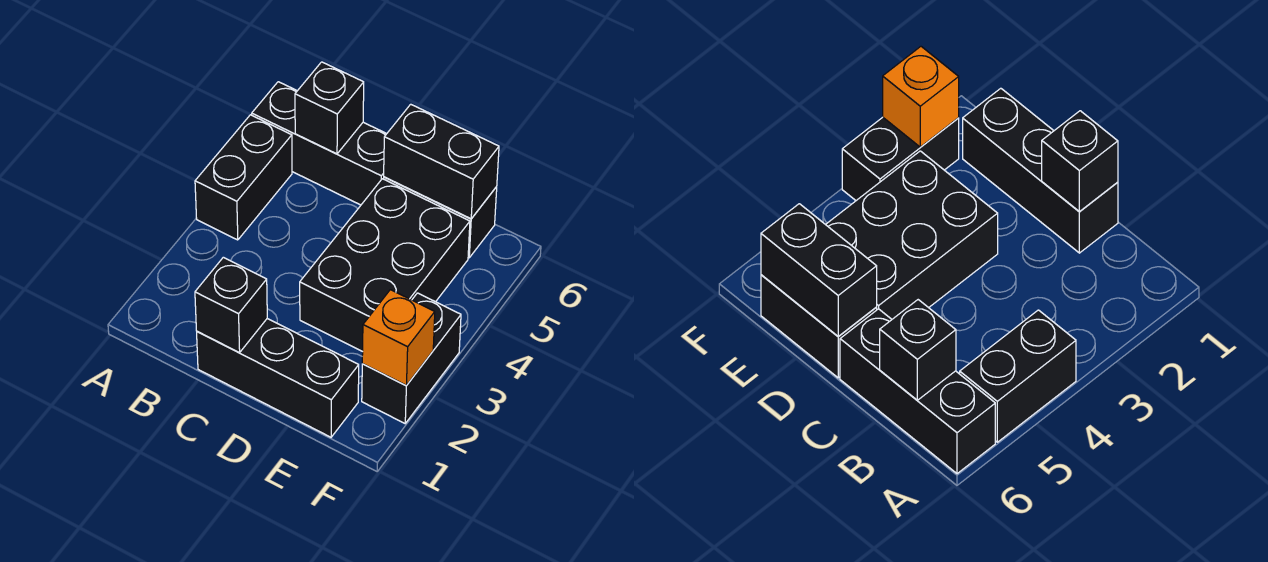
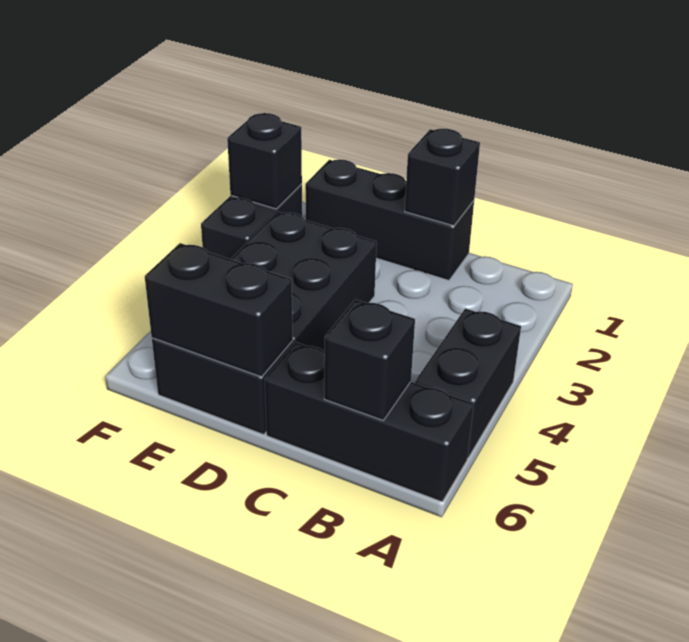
orange 1x1 brick [362,290,435,386] -> black 1x1 brick [227,113,302,209]

